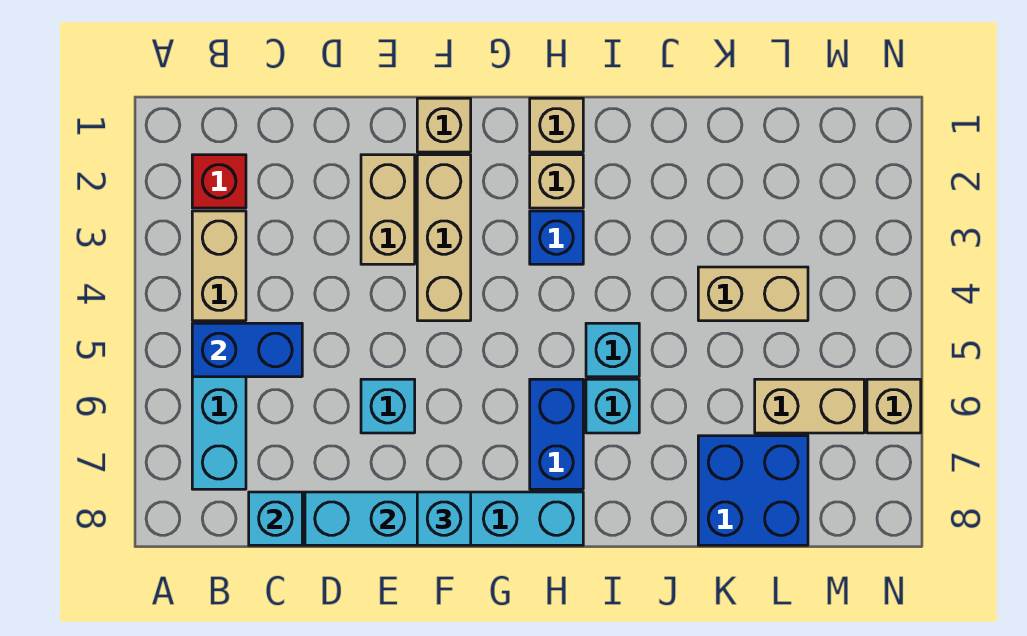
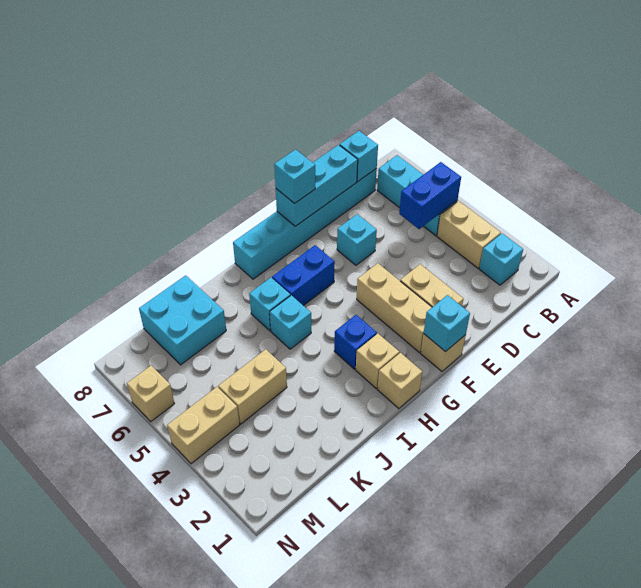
red 1x1 brick [192,155,246,208] -> cyan 1x1 brick [479,233,523,285]
none -> cyan 1x1 brick [424,295,470,352]
blue 1x2 brick [530,379,583,489] -> blue 1x2 brick turned to [272,245,335,306]
blue 2x2 brick [698,436,808,545] -> cyan 2x2 brick [139,275,226,365]
tan 1x2 brick [755,379,864,433] -> tan 1x2 brick moved to [167,387,240,464]

